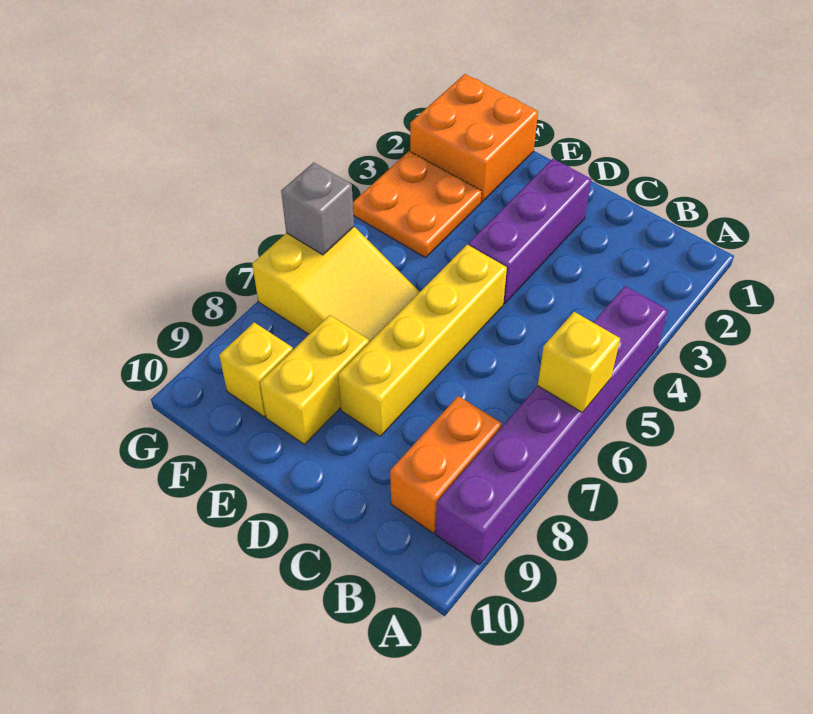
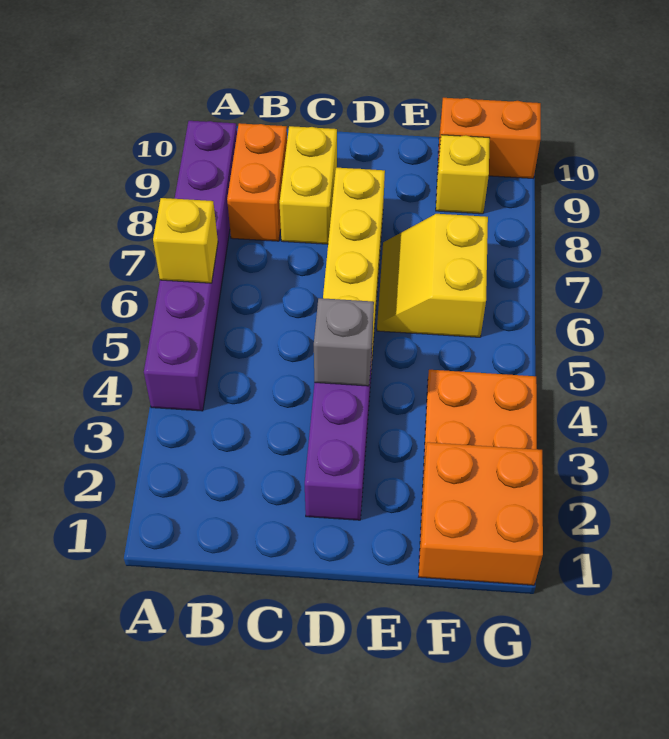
yellow 2x3 slope [252,227,419,342] -> yellow 2x2 slope [377,214,488,337]
yellow 1x2 brick [260,315,369,444] -> yellow 1x2 brick moved to [280,126,337,244]
none -> orange 1x2 brick [438,98,541,178]
grey 1x1 brick [281,162,354,255] -> grey 1x1 brick moved to [314,298,374,386]

